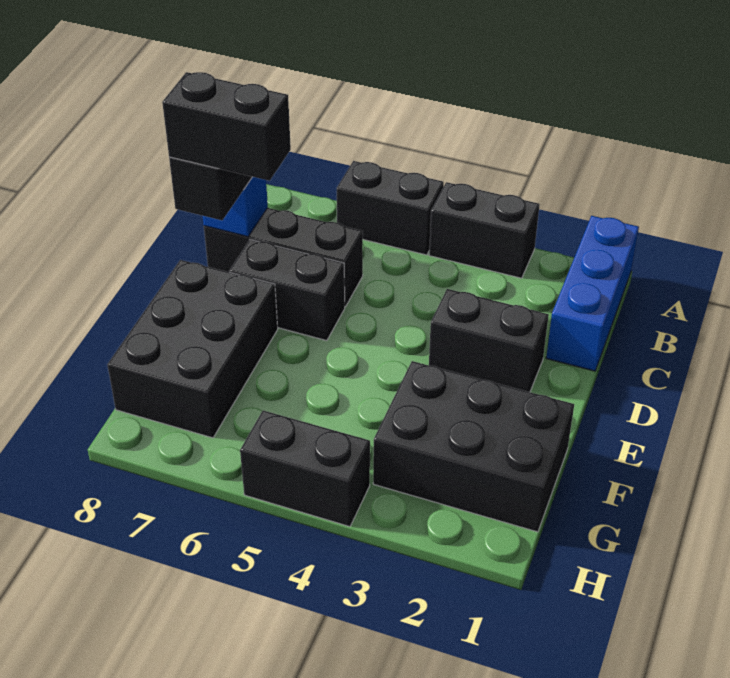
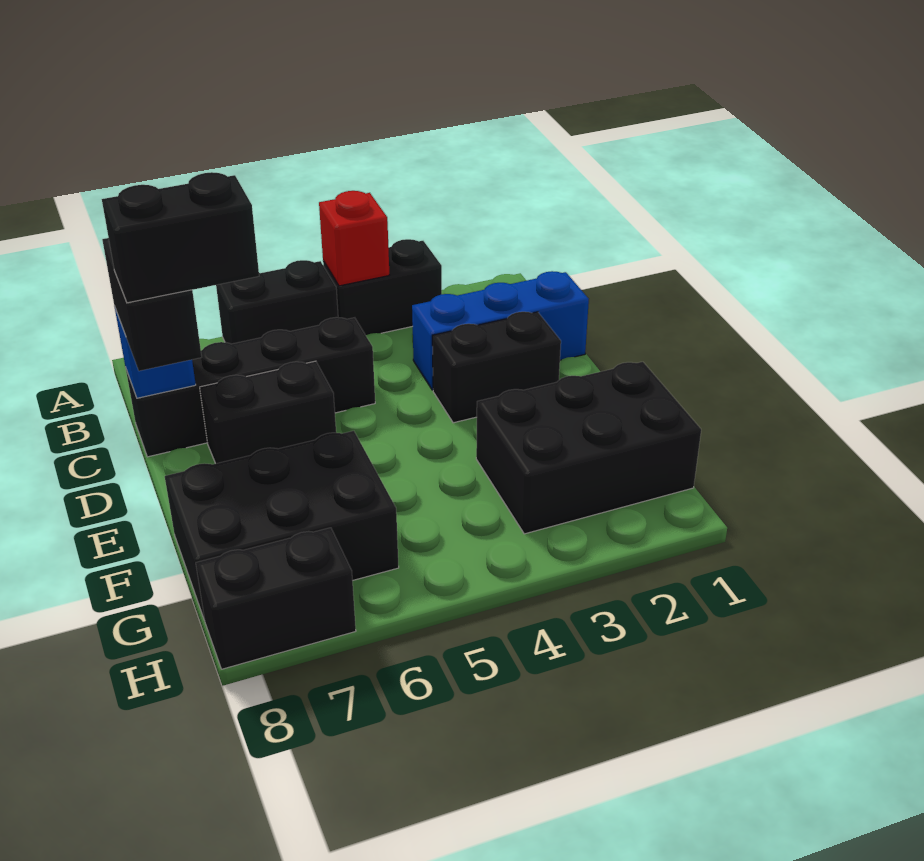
blue 1x3 brick [546,216,639,371] -> blue 1x3 brick turned to [412,271,589,390]
none -> red 1x1 brick [319,191,389,286]
black 1x3 brick [204,208,363,307] -> black 1x4 brick [126,317,375,457]
black 2x3 brick [107,260,278,438] -> black 2x3 brick turned to [165,431,399,620]
black 1x2 brick [240,411,370,527] -> black 1x2 brick moved to [196,528,356,669]

